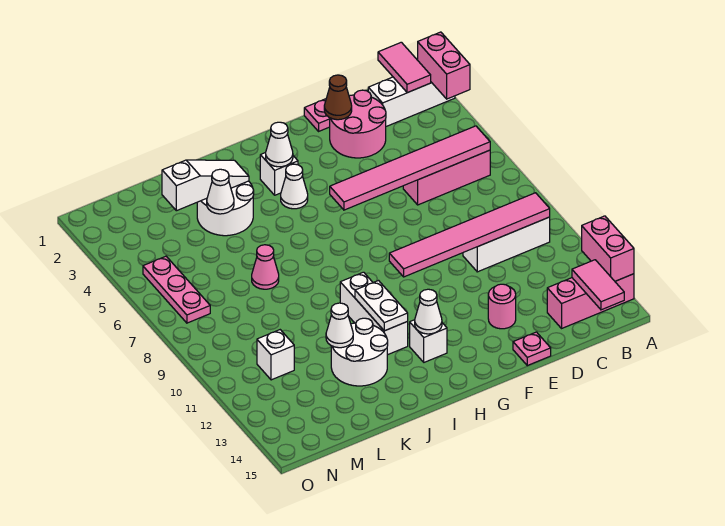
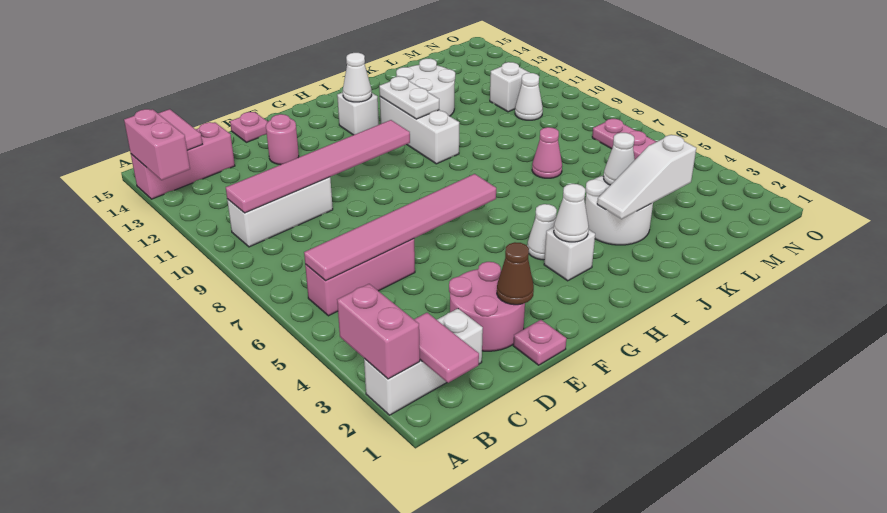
white 1x1 cone [326,303,353,348] -> white 1x1 cone moved to [515,73,543,120]

